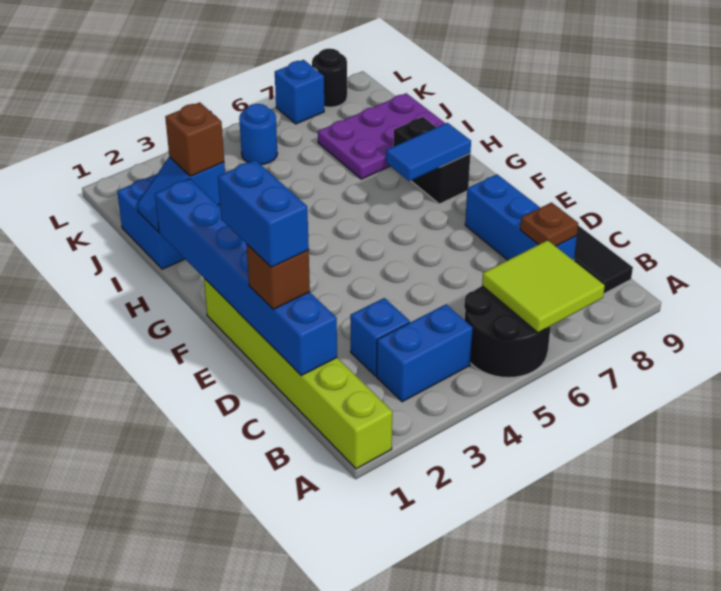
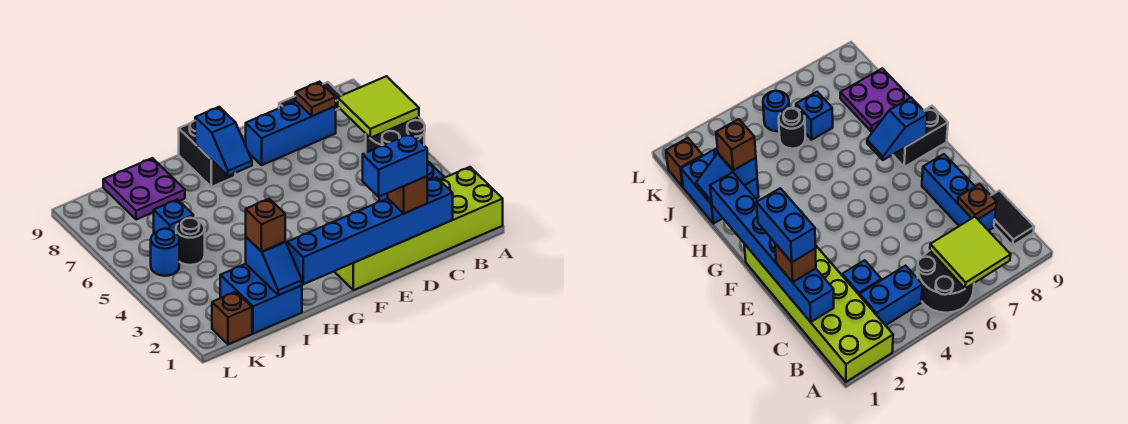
lime 1x6 brick [204,278,392,469] -> lime 2x6 brick [334,167,503,290]
blue 1x2 tile [386,123,471,181] -> blue 1x2 slope [195,107,252,176]
black 1x2 brick [393,117,470,204] -> black 1x2 brick turned to [179,121,235,187]
purple 2x3 plate [318,93,445,179] -> purple 2x2 plate [103,158,185,220]
none -> brown 1x1 brick [212,292,252,344]
blue 1x1 brick [275,60,324,124] -> blue 1x1 brick moved to [154,199,193,233]
black 1x1 round brick [312,49,347,107] -> black 1x1 round brick moved to [176,218,205,265]

